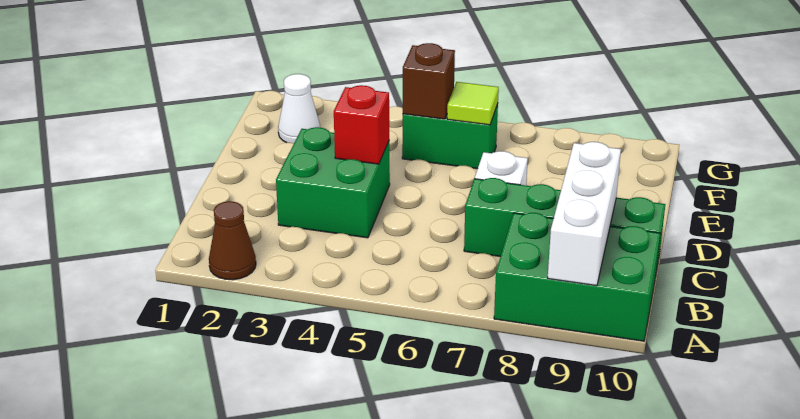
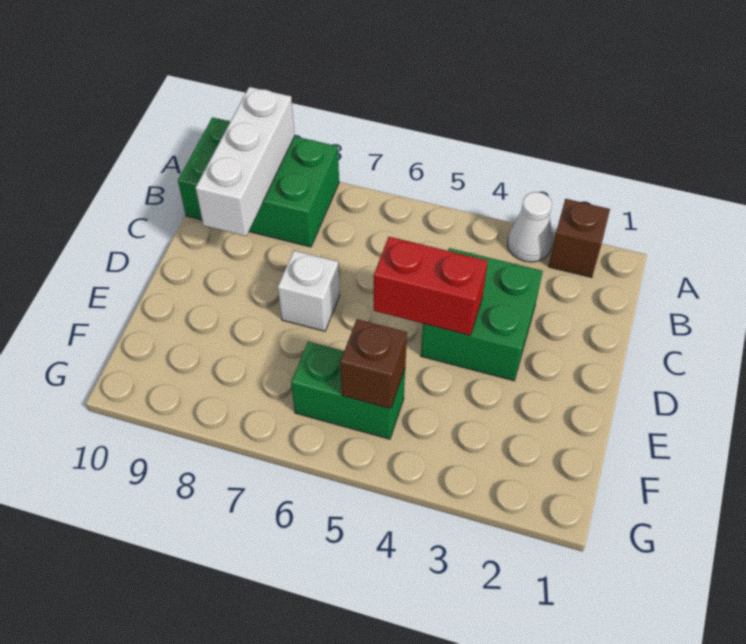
brown 1x1 cone [209,201,256,280] -> brown 1x1 brick [548,199,610,278]
green 1x4 brick [464,178,665,271] -> none
red 1x1 brick [334,85,389,164] -> red 1x2 brick [374,237,488,335]
white 1x1 cone [278,74,320,143] -> white 1x1 cone moved to [508,192,552,262]
lime 1x1 tile [447,82,499,125] -> none

